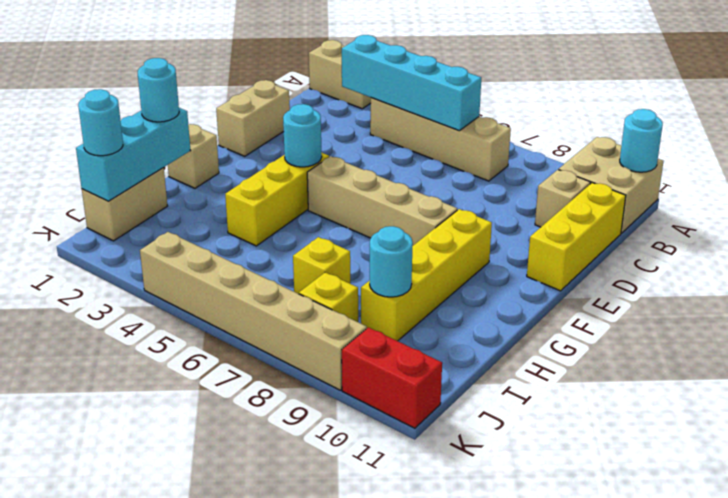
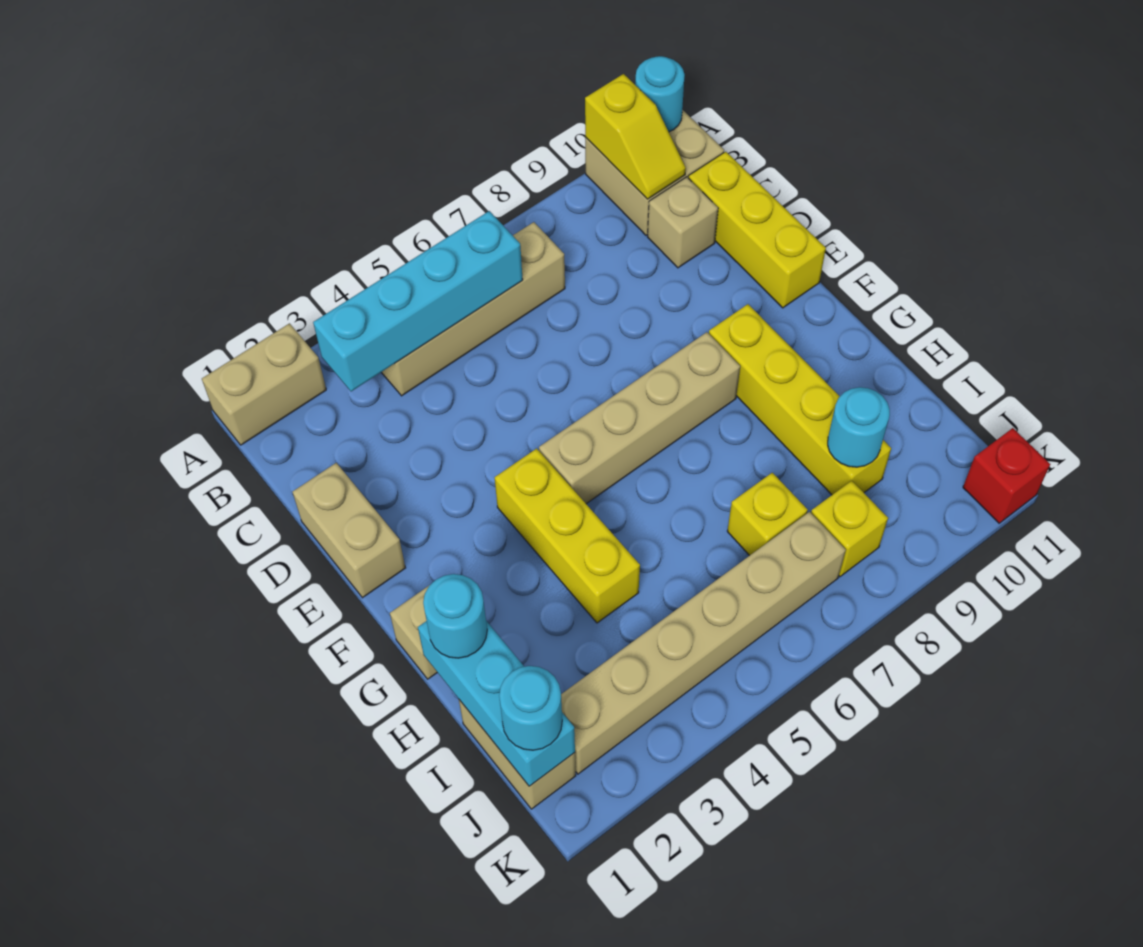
none -> yellow 1x2 slope [585,74,686,199]
cyan 1x1 round brick [283,104,322,167] -> none
tan 1x6 brick [140,232,367,390] -> tan 1x6 brick moved to [561,512,846,774]
red 1x2 brick [342,327,442,428] -> red 1x1 brick [963,428,1050,523]

